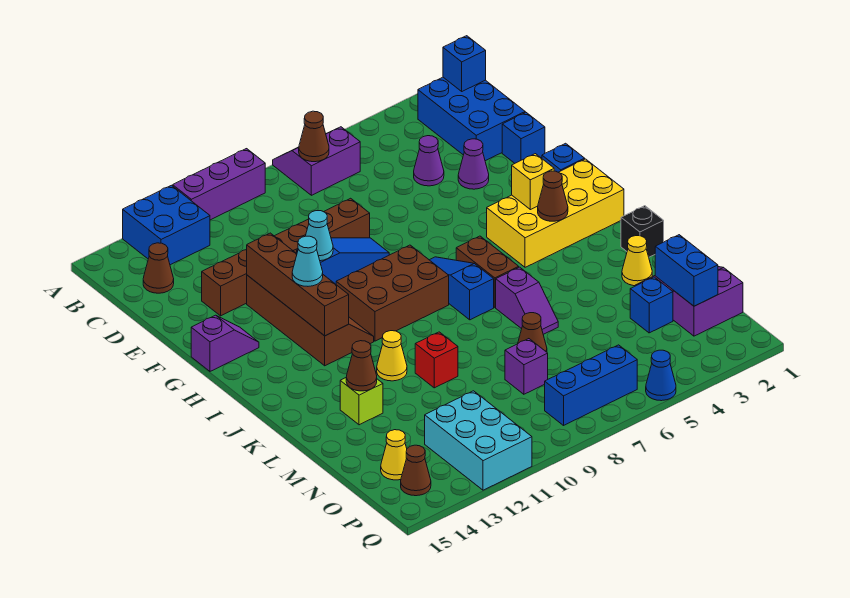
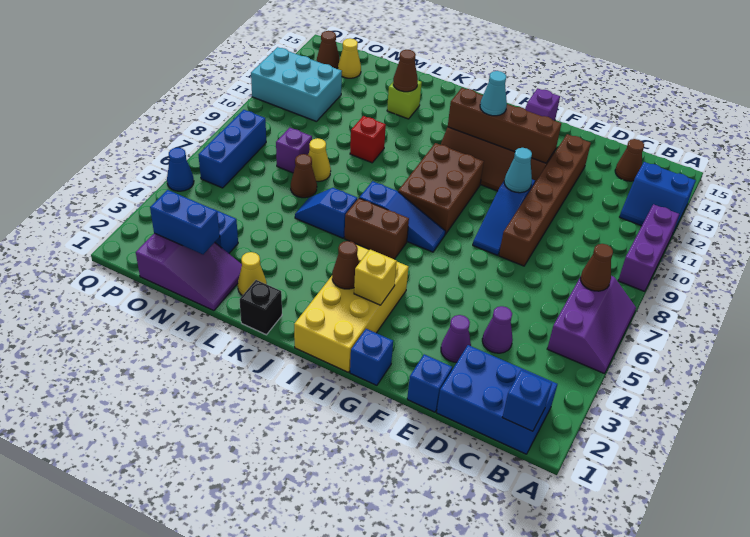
purple 2x2 slope [273,127,360,195] -> purple 2x3 slope [547,276,636,374]
blue 2x2 brick [123,185,210,265] -> blue 2x2 slope [620,162,696,233]
purple 1x2 slope [496,267,558,334] -> blue 1x2 slope [295,188,357,238]
yellow 1x1 cone [377,331,407,381] -> yellow 1x1 cone moved to [308,138,331,181]

